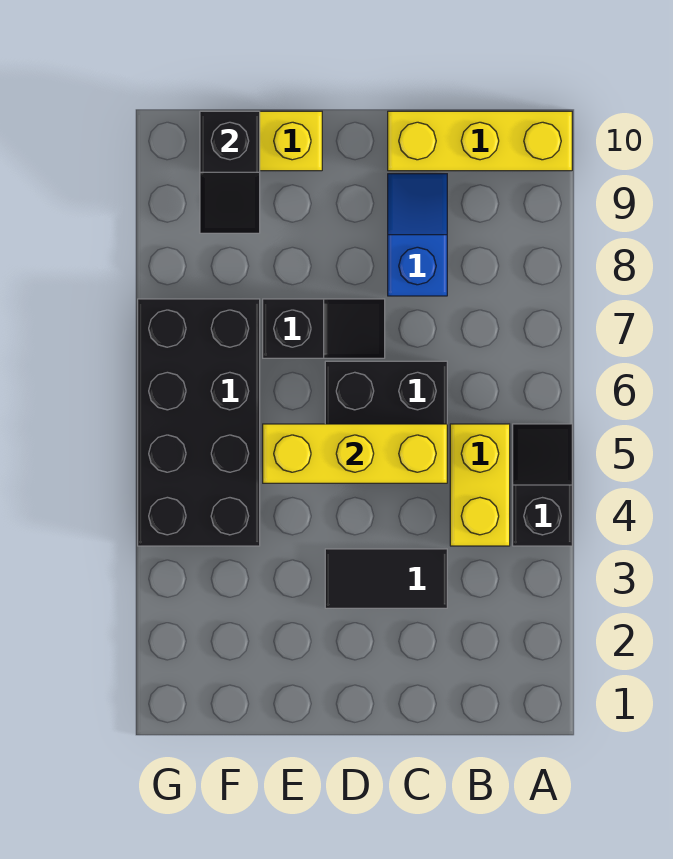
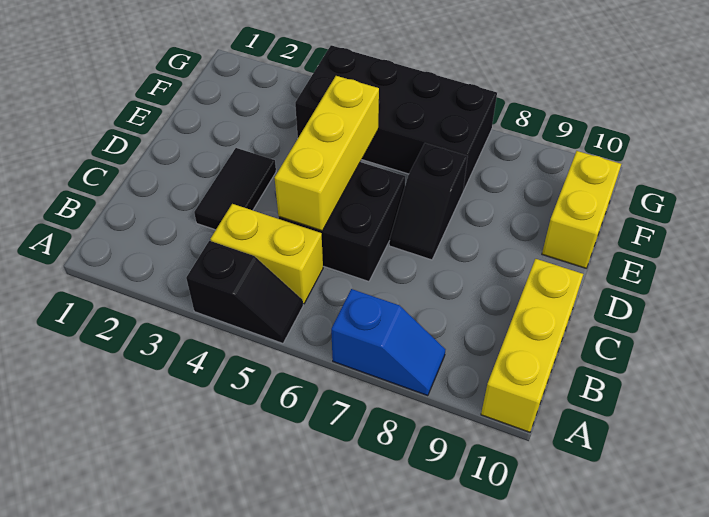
blue 1x2 slope [388,174,447,296] -> blue 1x2 slope moved to [331,289,446,396]
black 1x2 slope [200,111,260,233] -> none

